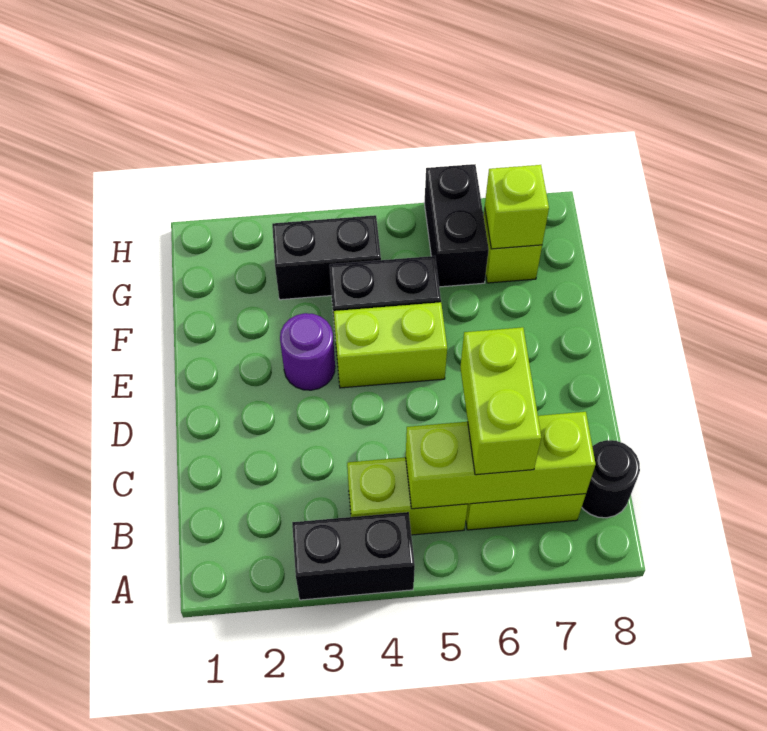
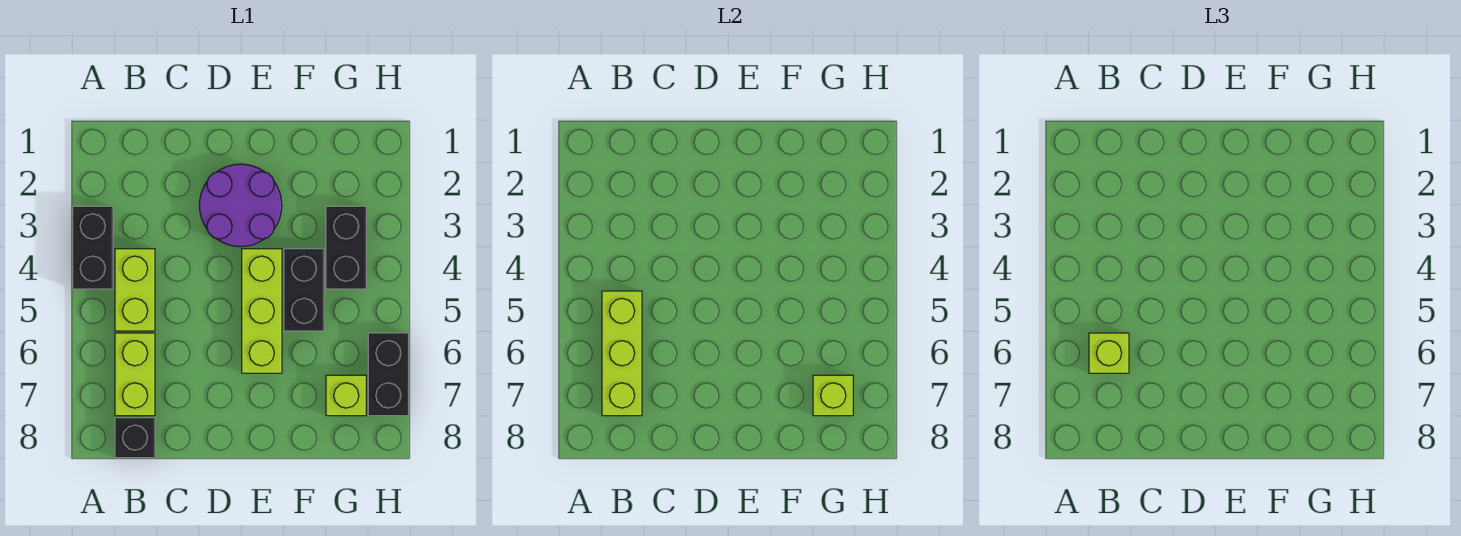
lime 1x2 brick [460,327,541,475] -> lime 1x1 brick [1089,333,1129,373]
black 1x1 round brick [582,440,640,518] -> black 1x1 brick [115,418,155,458]
purple 1x1 round brick [280,313,335,390] -> purple 2x2 round brick [199,164,282,247]
lime 1x2 brick [334,302,447,388] -> lime 1x3 brick [242,249,282,373]
black 1x2 brick [424,164,489,287] -> black 1x2 brick turned to [368,333,409,416]

